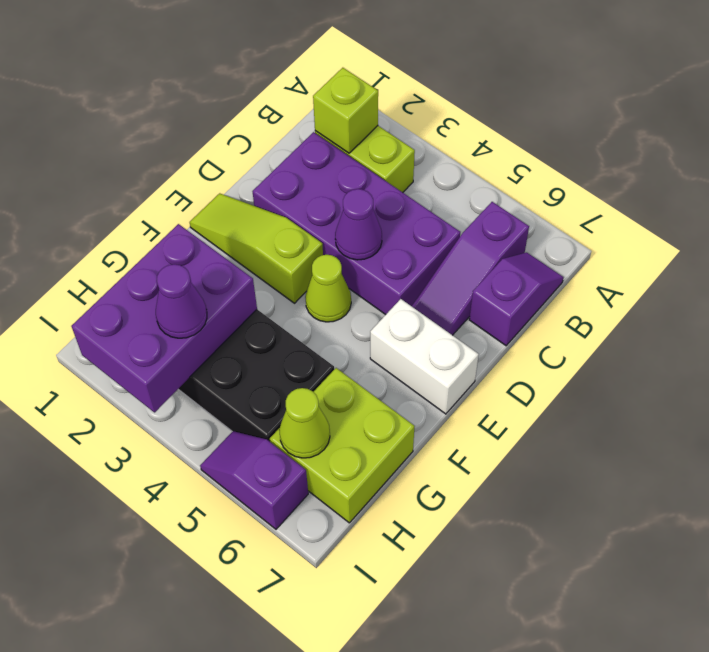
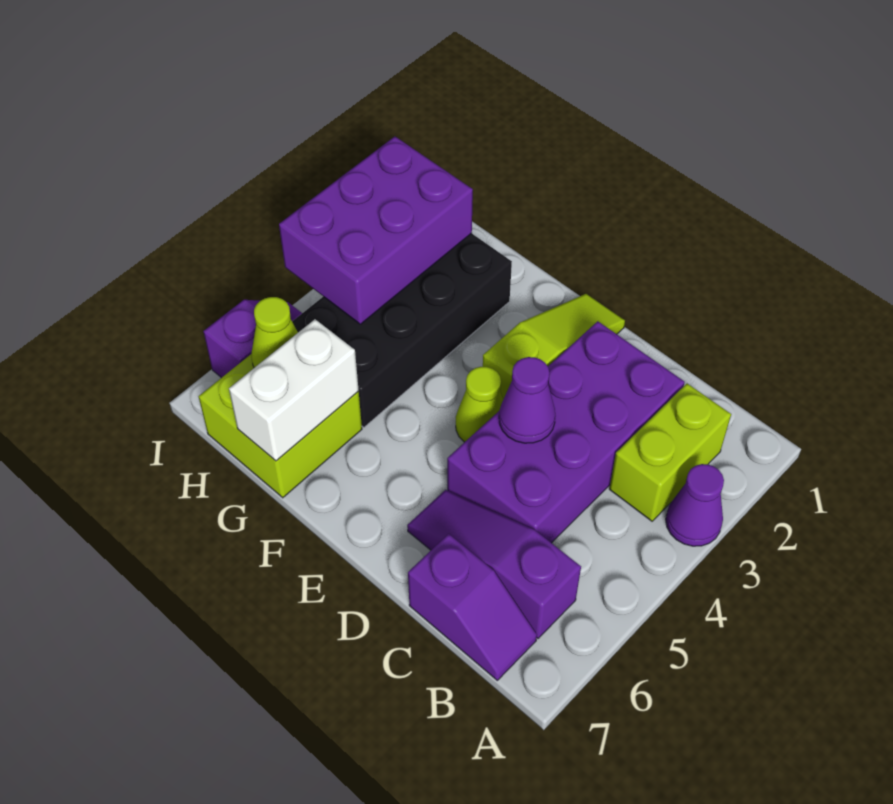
lime 1x1 brick [313,68,378,153] -> none
white 1x2 brick [370,299,479,414] -> white 1x2 brick moved to [229,319,359,461]
purple 2x3 brick [71,224,257,412] -> purple 2x3 brick turned to [279,137,473,324]
purple 1x1 cone [156,264,207,338] -> purple 1x1 cone moved to [666,464,724,546]

